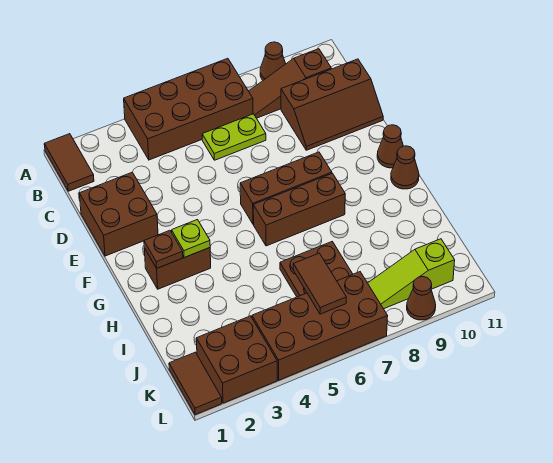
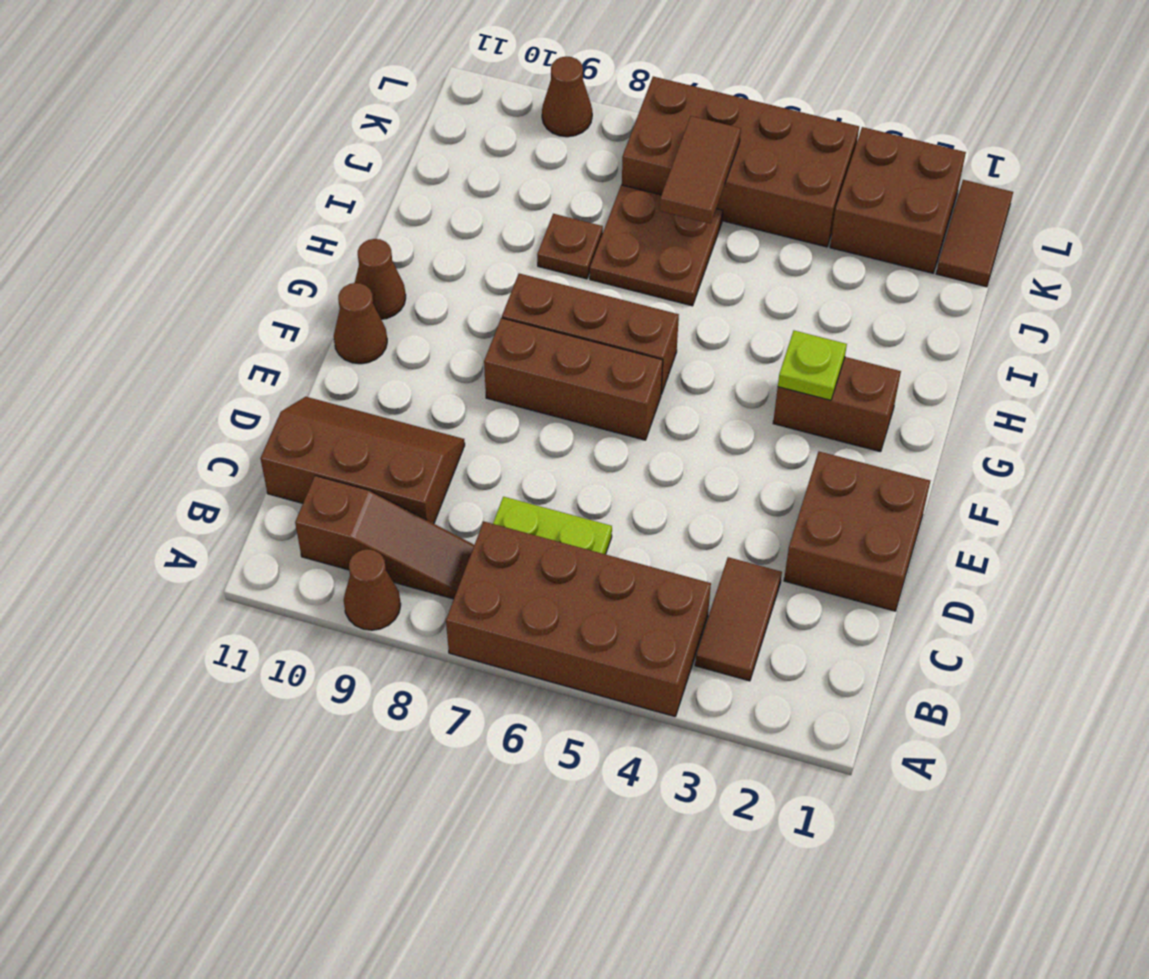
brown 1x2 tile [44,134,94,191] -> brown 1x2 tile moved to [695,557,782,681]
brown 1x1 plate [144,230,183,268] -> brown 1x1 plate moved to [537,214,603,279]
lime 1x3 slope [368,239,455,309] -> none

